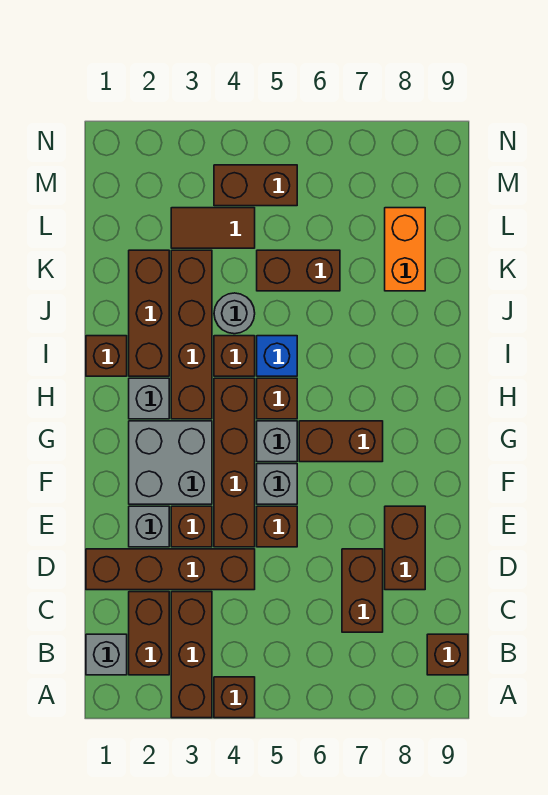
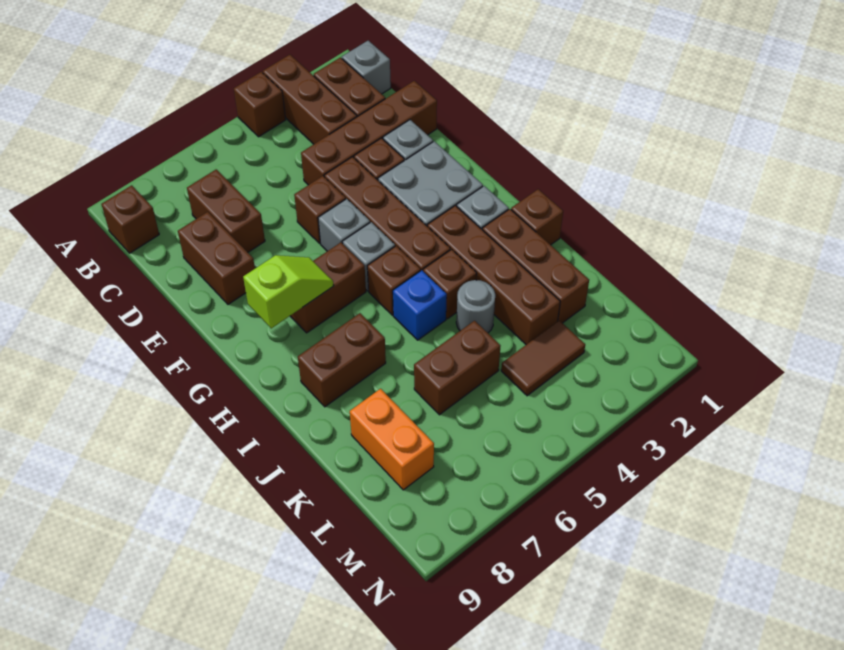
none -> lime 1x2 slope [243,255,334,328]
brown 1x2 brick [214,165,297,206] -> brown 1x2 brick moved to [298,313,386,407]

